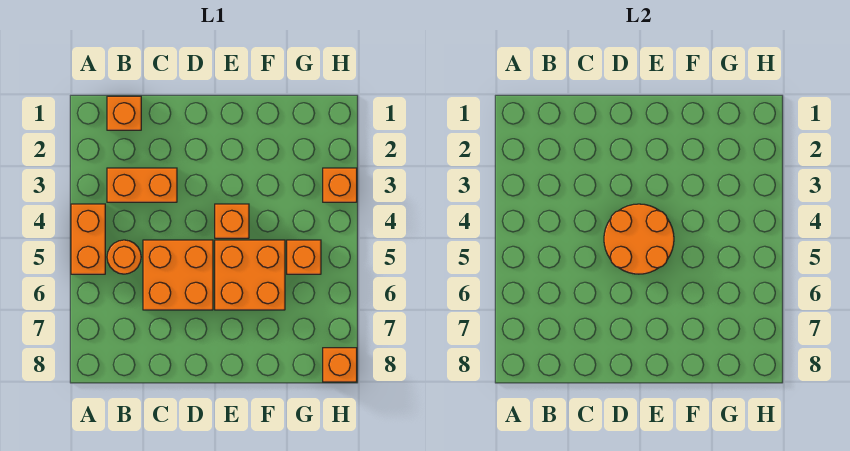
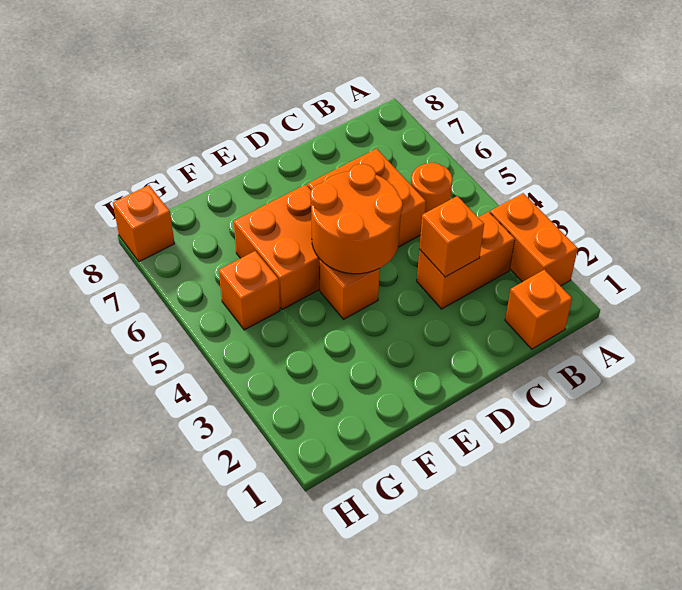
orange 1x2 brick [71,204,105,274] -> orange 1x2 brick moved to [490,193,578,286]
orange 1x1 brick [323,168,357,202] -> orange 1x1 brick moved to [419,196,484,277]

